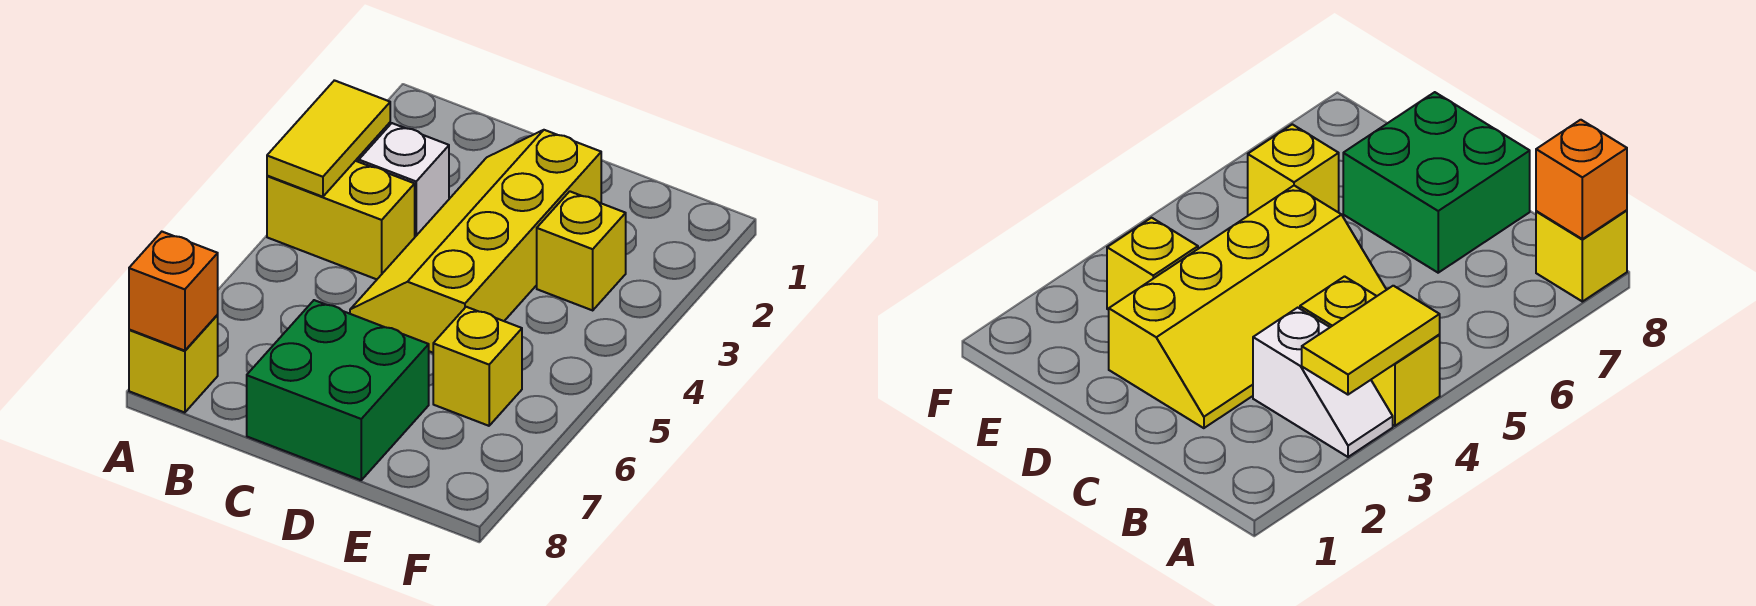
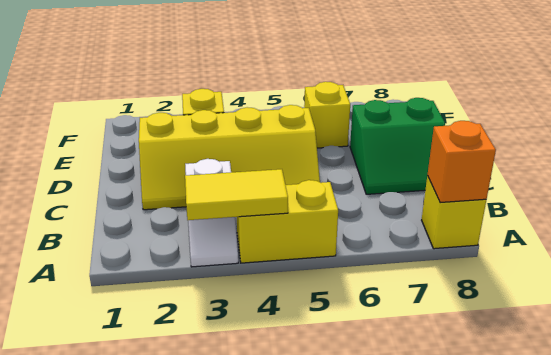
yellow 1x2 brick [267,161,415,279] -> yellow 1x2 brick turned to [237,180,338,263]
green 2x2 brick [247,300,429,480] -> green 2x2 slope [350,98,445,194]

